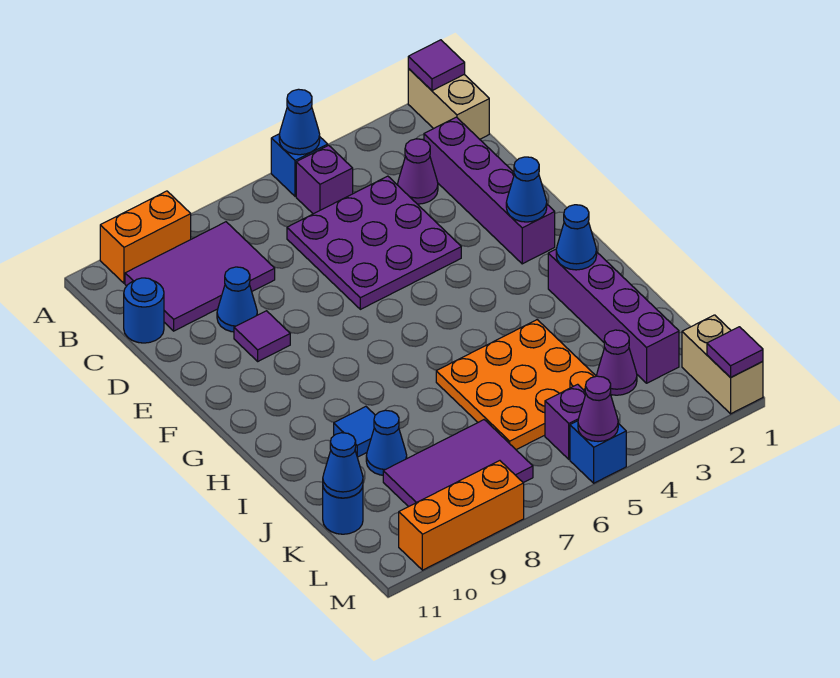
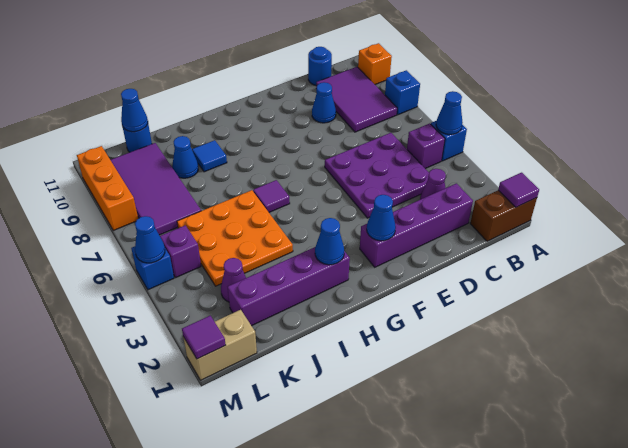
tan 1x2 brick [408,69,489,139] -> brown 1x2 brick [470,190,537,241]
none -> blue 1x1 brick [385,70,420,115]
orange 1x2 brick [100,191,191,283] -> orange 1x1 brick [358,43,392,84]
purple 1x1 tile [234,311,290,361] -> purple 1x1 tile moved to [253,180,290,212]
purple 2x3 tile [383,420,533,507] -> purple 2x4 tile [111,143,201,235]
purple 1x1 cone [578,376,618,442] -> blue 1x1 cone [135,216,165,263]

